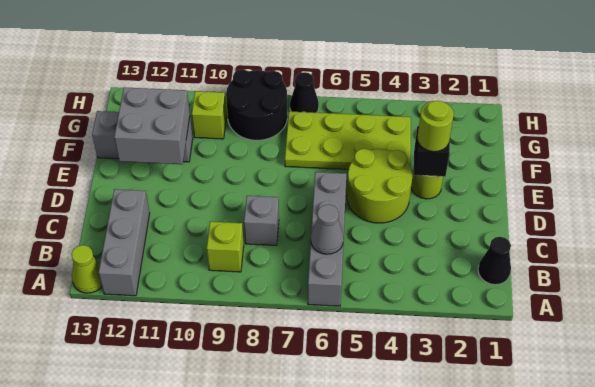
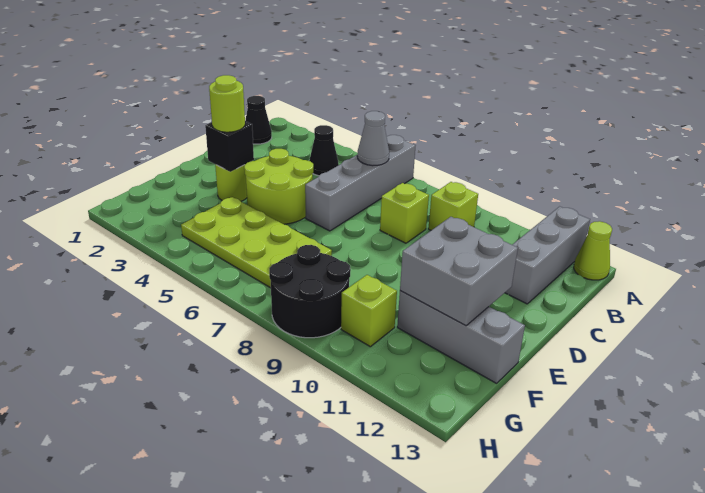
grey 1x1 brick [244,196,279,245] -> lime 1x1 brick [380,183,429,243]
black 1x1 cone [290,72,319,113] -> black 1x1 cone moved to [309,125,339,176]

